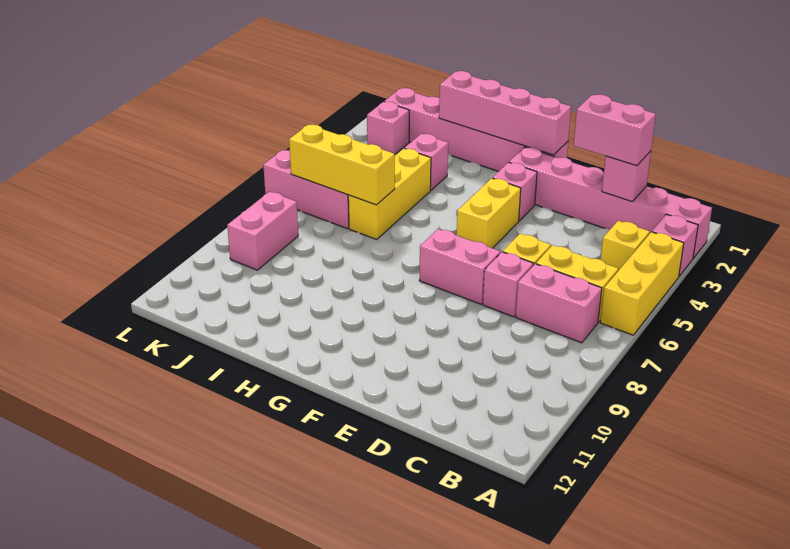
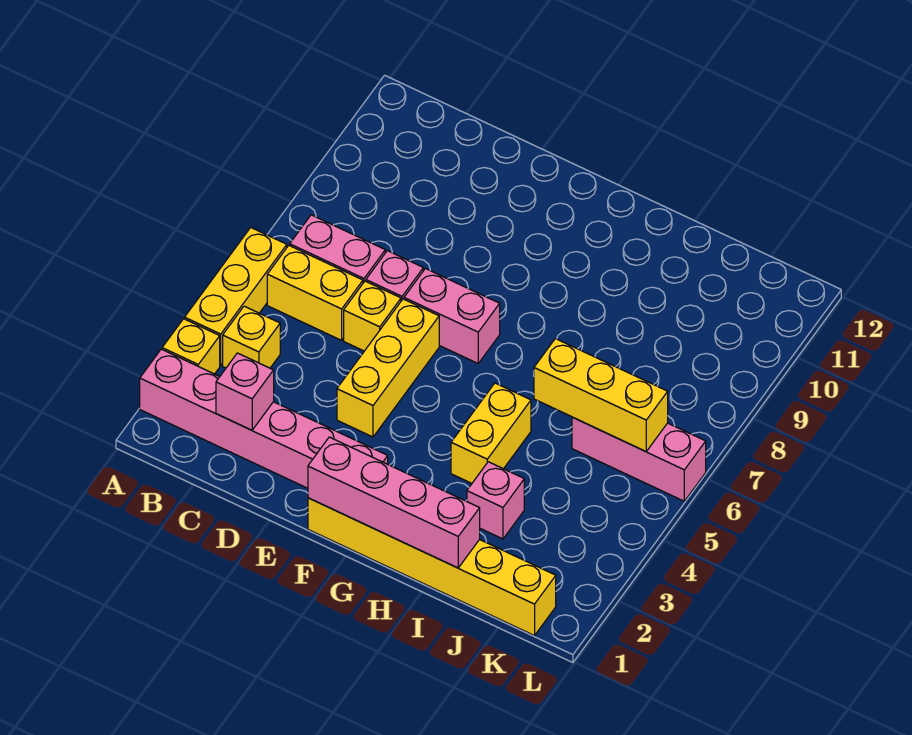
pink 1x1 brick [652,214,698,276] -> yellow 1x1 brick [162,319,220,374]
pink 1x2 brick [574,94,656,166] -> none
pink 1x6 brick [384,88,568,171] -> yellow 1x6 brick [308,498,556,636]
pink 1x1 brick [492,162,537,221] -> none
yellow 1x2 brick [457,178,521,248] -> yellow 1x2 brick moved to [451,383,531,483]
yellow 1x3 brick [348,149,431,239] -> yellow 1x3 brick moved to [337,299,439,437]
pink 1x1 brick [367,102,409,154] -> none
pink 1x2 brick [227,192,298,270] -> none

